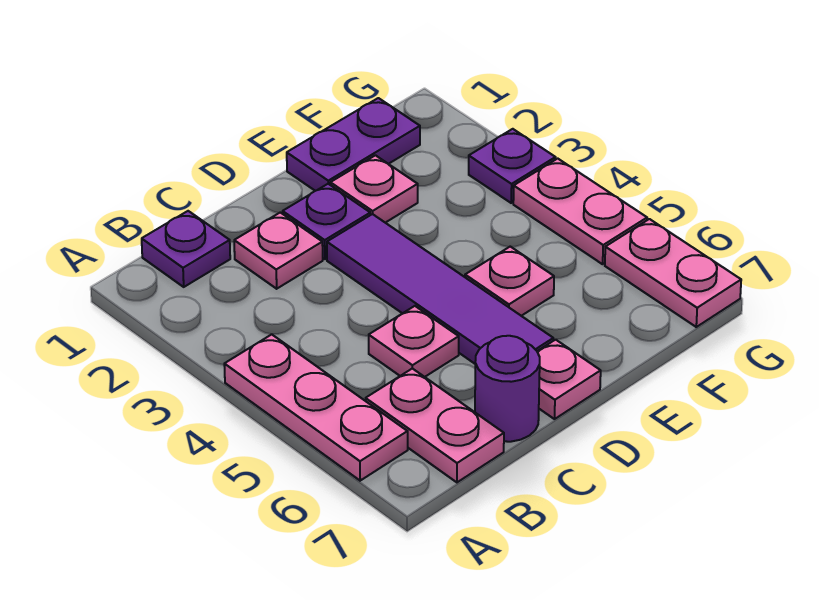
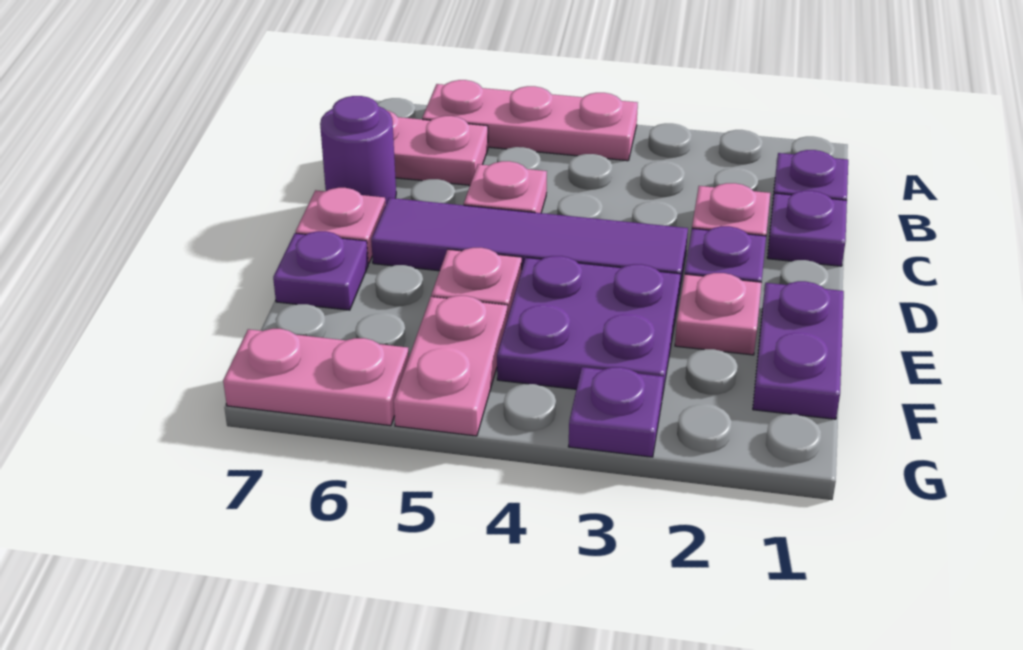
none -> purple 1x1 plate [767,191,847,266]
none -> purple 2x2 plate [497,256,680,397]
none -> purple 1x1 plate [273,231,368,310]
pink 1x2 plate [513,159,647,264] -> pink 1x2 plate turned to [394,296,507,436]

